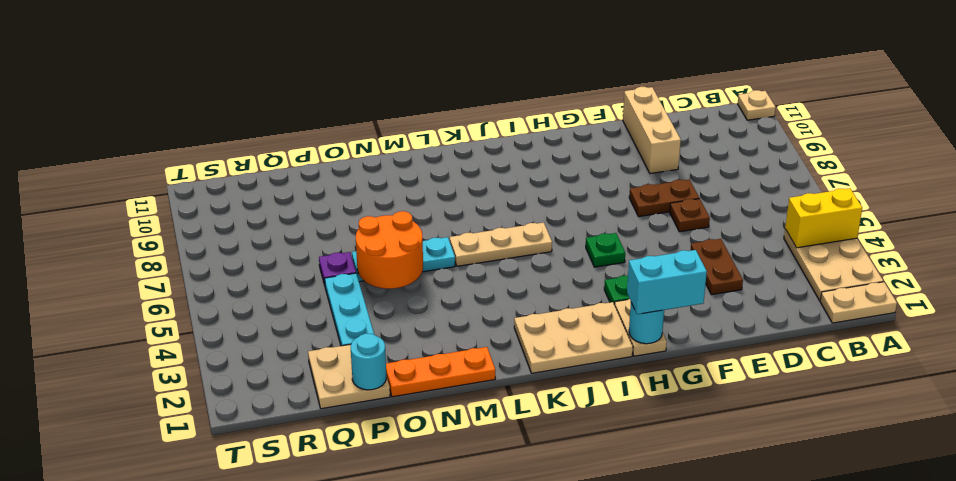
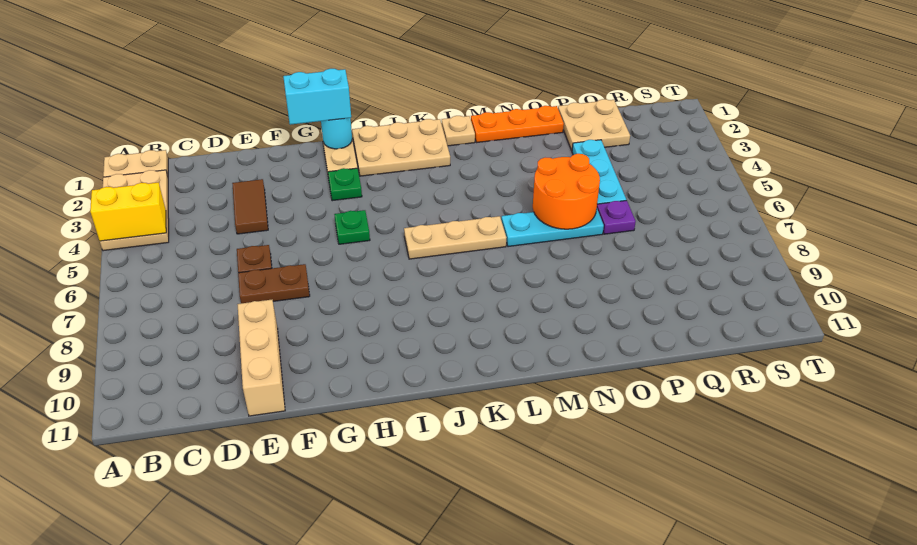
tan 1x1 plate [738,90,776,120] -> tan 1x1 plate moved to [442,116,475,146]
brown 1x2 plate [690,239,743,295] -> brown 1x2 tile [232,179,268,234]
cyan 1x1 round brick [351,333,386,390] -> none

